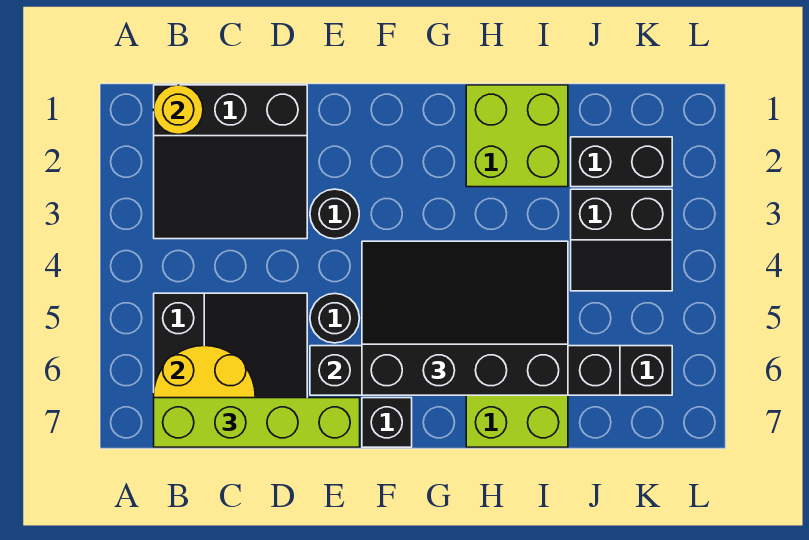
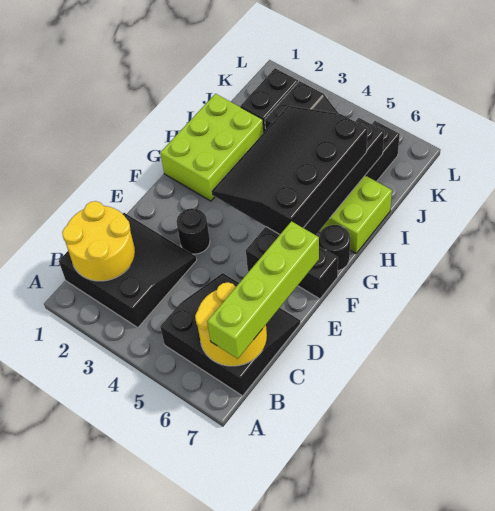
black 3x3 slope [154,85,307,239] -> black 3x3 slope turned to [59,213,197,328]
yellow 1x1 round brick [154,85,203,135] -> yellow 2x2 round brick [62,201,135,281]
black 1x1 round brick [310,293,359,343] -> black 1x1 round brick moved to [319,225,350,271]
lime 2x2 brick [466,85,568,187] -> lime 2x3 brick [160,94,264,201]

